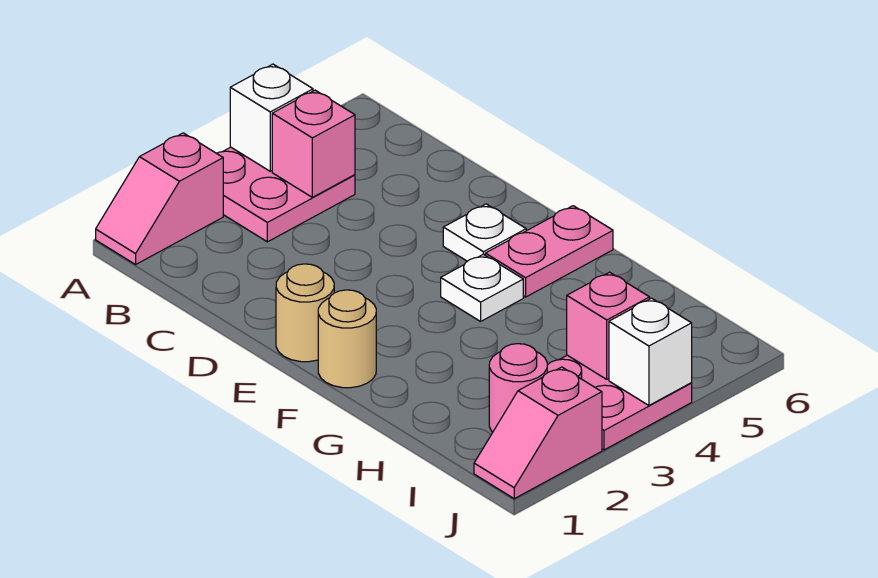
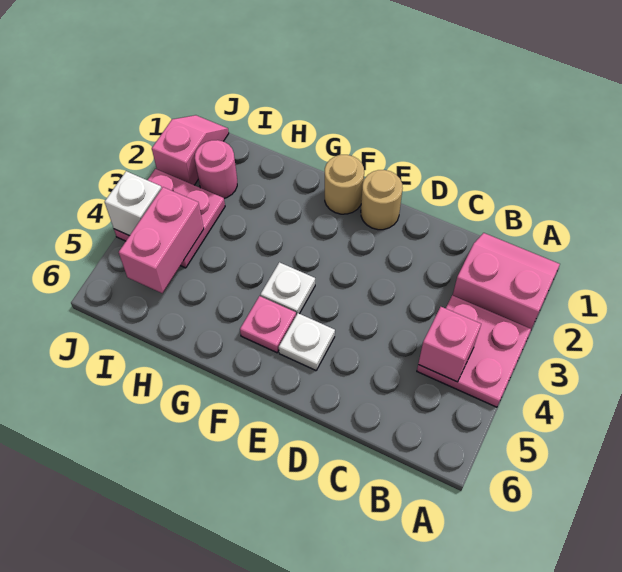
pink 1x2 slope [96,133,223,264] -> pink 2x2 slope [453,233,560,329]
white 1x1 brick [230,64,313,171] -> none
pink 1x2 plate [485,206,613,297] -> pink 1x1 plate [240,296,296,353]
pink 1x1 brick [567,272,650,379] -> pink 1x2 brick [119,187,204,293]

